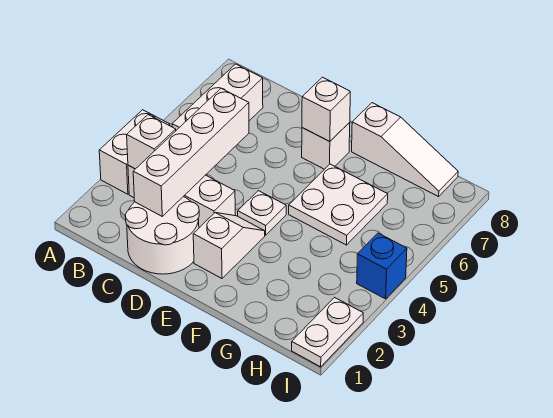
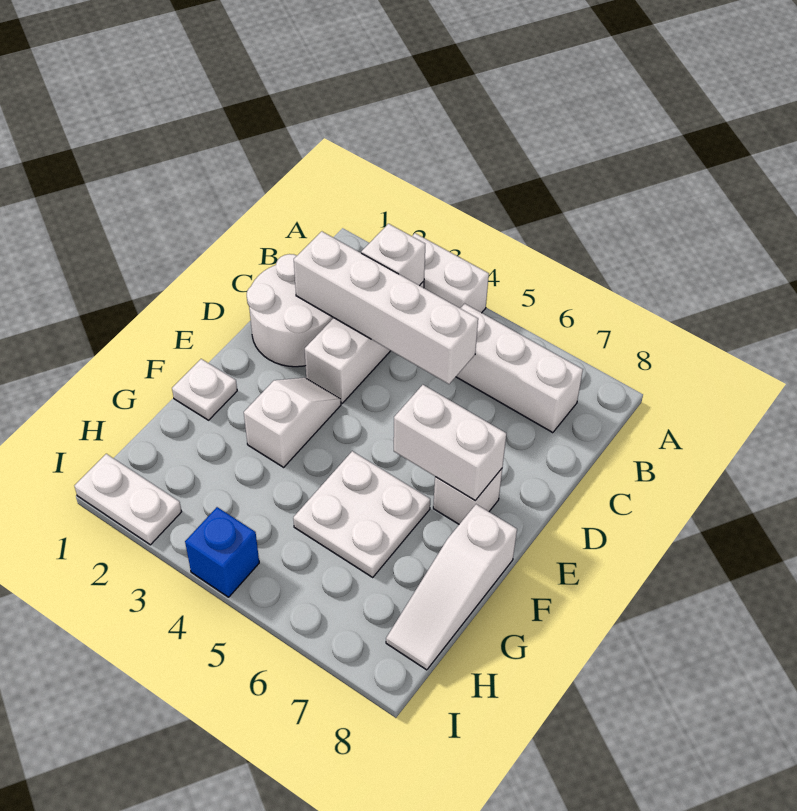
white 1x2 slope [193,213,265,278] -> white 1x2 slope turned to [244,378,341,467]
white 1x1 plate [238,191,286,235] -> white 1x1 plate moved to [172,359,237,420]
white 1x1 brick [302,77,350,142] -> white 1x2 brick [394,385,506,500]

